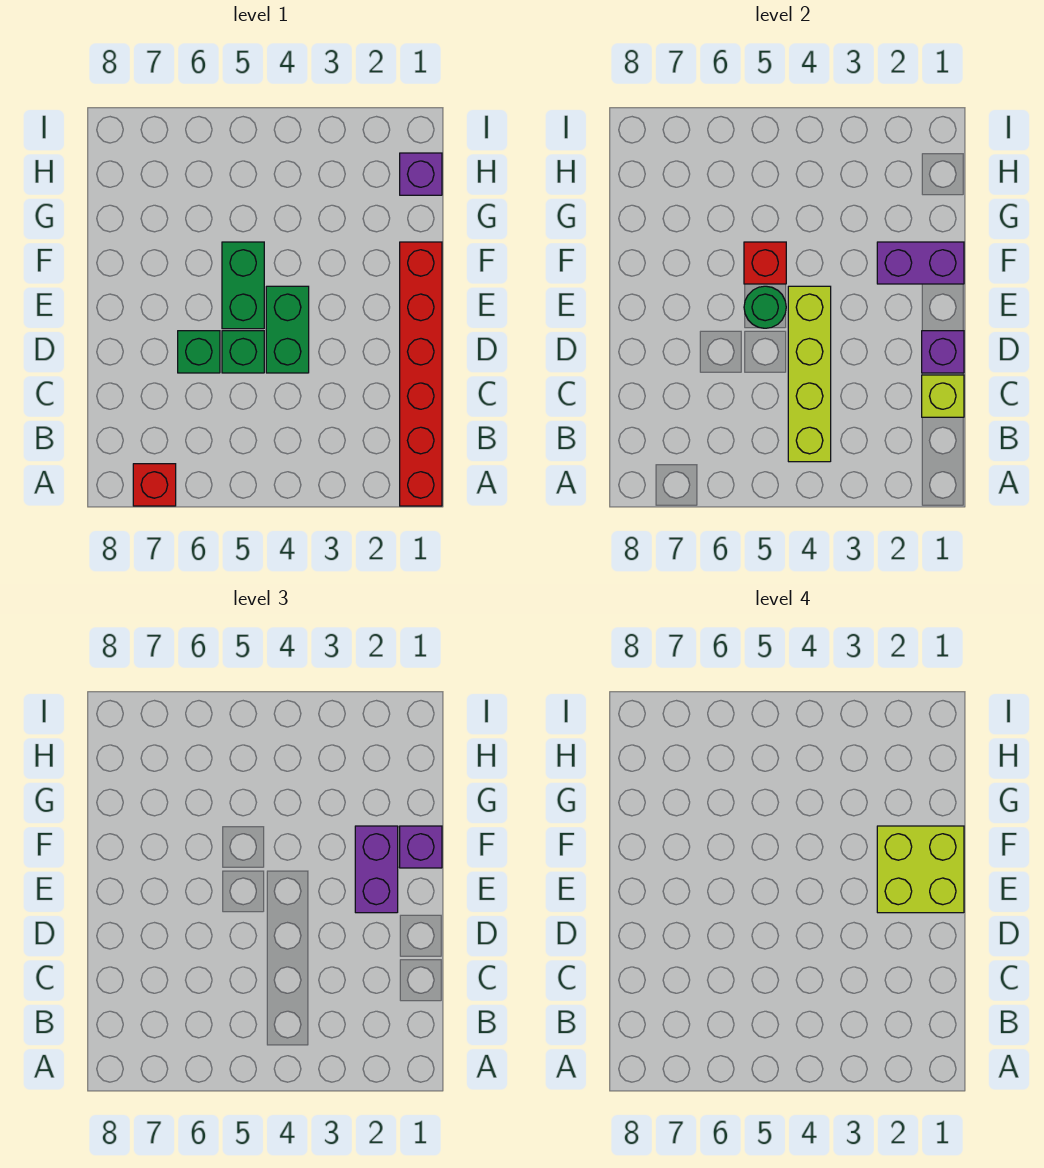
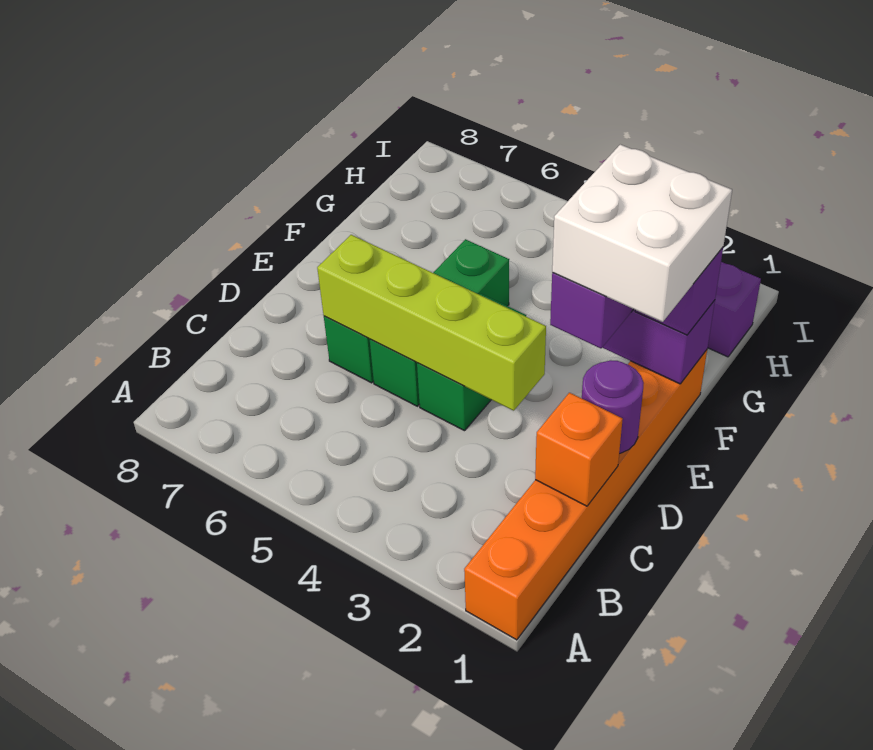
red 1x6 brick [400,242,442,506] -> orange 1x6 brick [464,350,707,640]
red 1x1 brick [133,464,176,506] -> none
lime 1x4 brick [788,286,831,462] -> lime 1x4 brick turned to [317,235,546,411]
lime 1x1 brick [922,375,964,417] -> orange 1x1 brick [535,393,623,506]
purple 1x1 brick [922,331,964,373] -> purple 1x1 round brick [582,360,644,454]
lime 2x2 brick [877,826,964,913] -> white 2x2 brick [552,144,732,322]
green 1x1 round brick [744,286,786,328] -> none
red 1x1 brick [744,242,786,284] -> none

